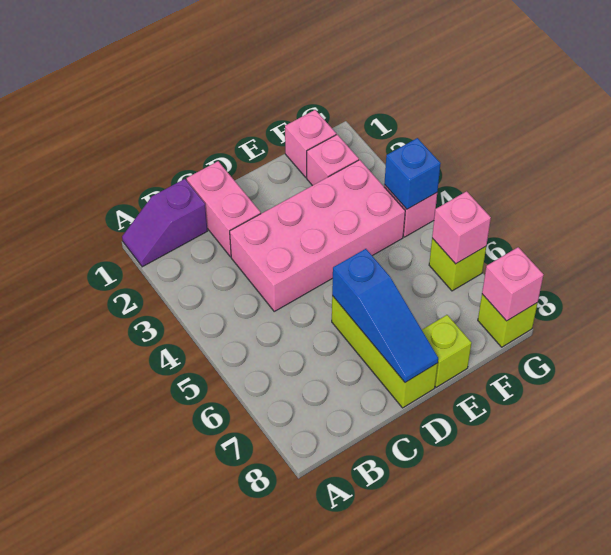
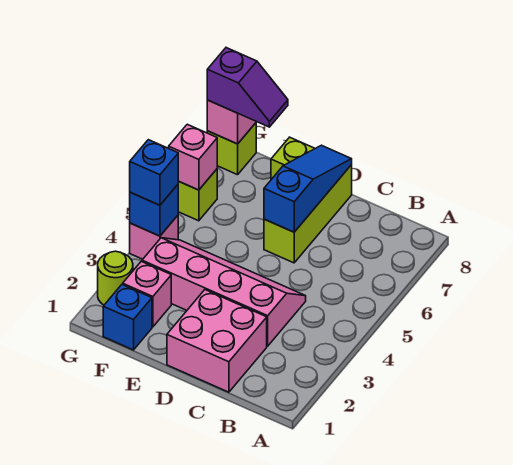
purple 1x2 slope [122,179,207,267] -> purple 1x2 slope moved to [207,48,288,127]
pink 1x2 brick [187,161,261,257] -> pink 2x2 brick [167,290,267,392]
pink 2x4 brick [230,160,405,311] -> pink 2x4 slope [142,238,306,346]
pink 1x1 brick [285,110,336,177] -> blue 1x1 brick [103,285,152,350]
none -> lime 1x1 round brick [98,251,133,305]
none -> blue 1x1 brick [130,140,178,205]

